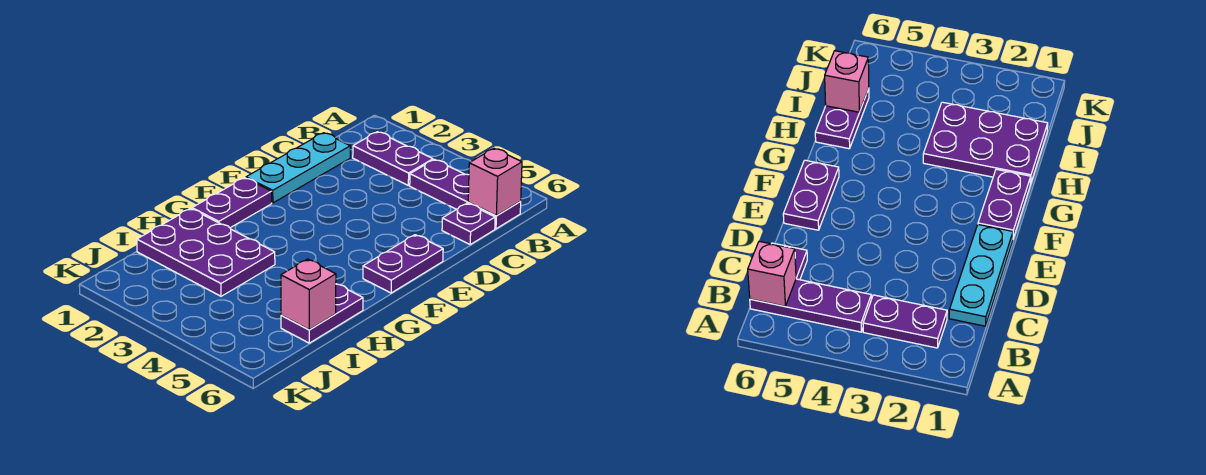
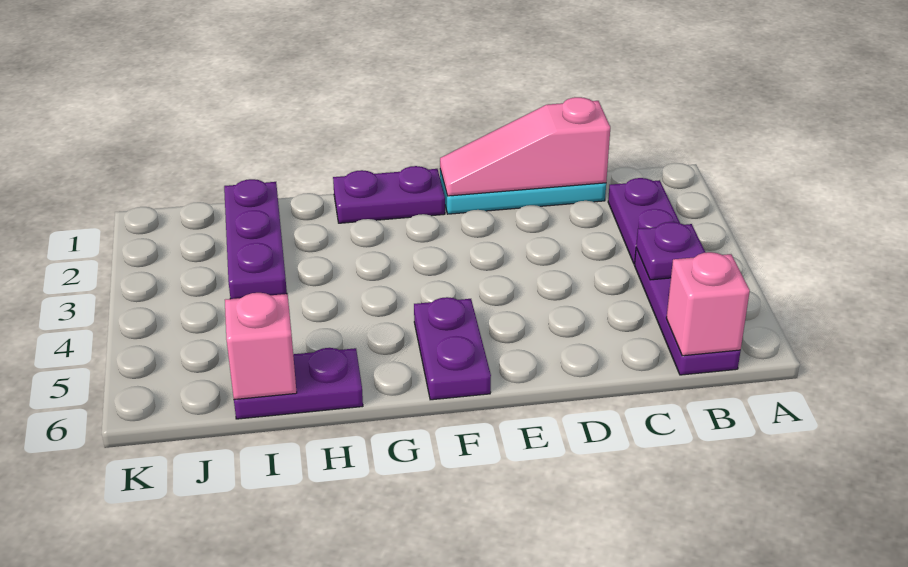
none -> pink 1x3 slope [440,97,610,196]
purple 1x1 plate [442,203,495,244] -> purple 1x1 plate moved to [636,222,706,280]
purple 1x2 plate [363,235,443,293] -> purple 1x2 plate turned to [414,297,491,400]
purple 2x3 plate [137,209,275,296] -> purple 1x3 plate [224,179,287,299]

